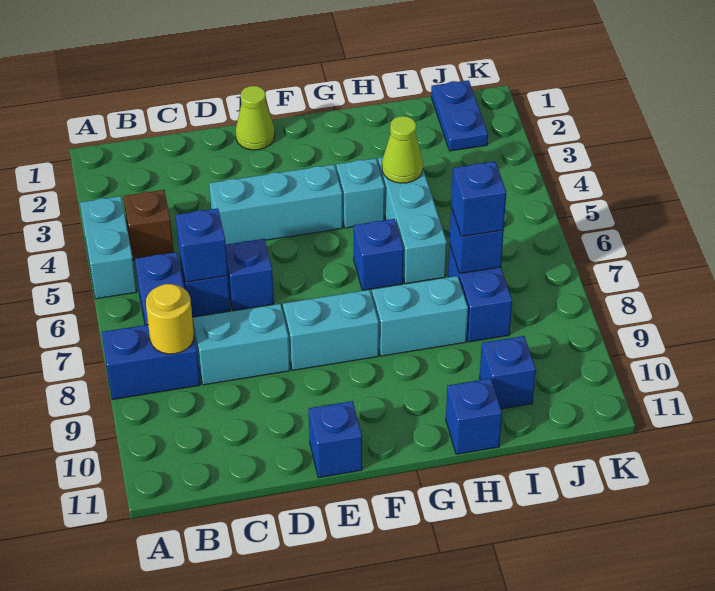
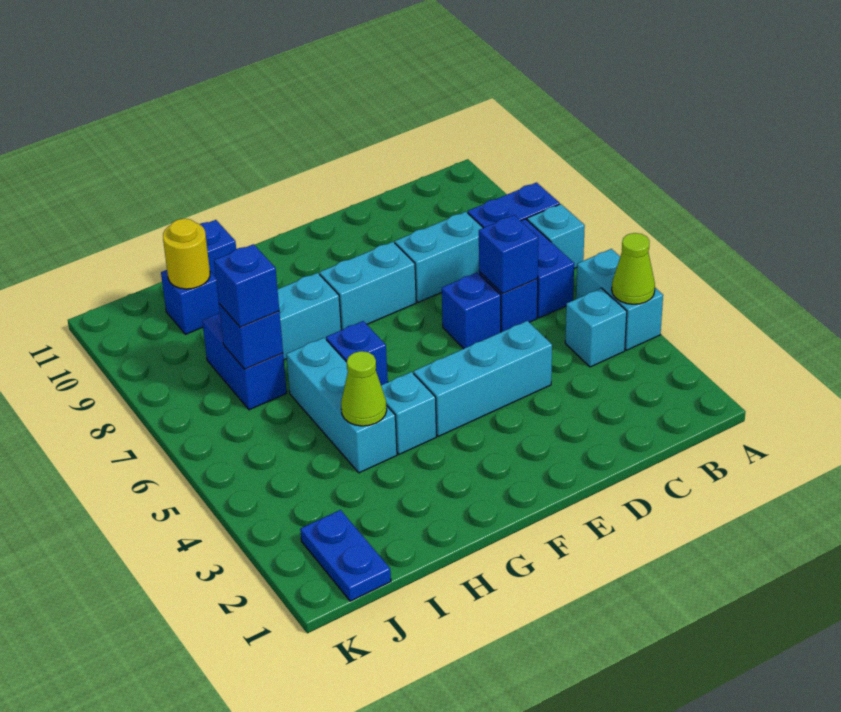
none -> cyan 1x1 brick [527,204,585,268]
brown 1x1 brick [123,190,174,260] -> cyan 1x1 brick [565,288,627,367]
yellow 1x1 round brick [146,284,194,354] -> yellow 1x1 round brick moved to [163,219,210,289]
lime 1x1 cone [236,86,275,150] -> lime 1x1 cone moved to [612,233,655,304]
blue 1x1 brick [309,401,362,478] -> none

